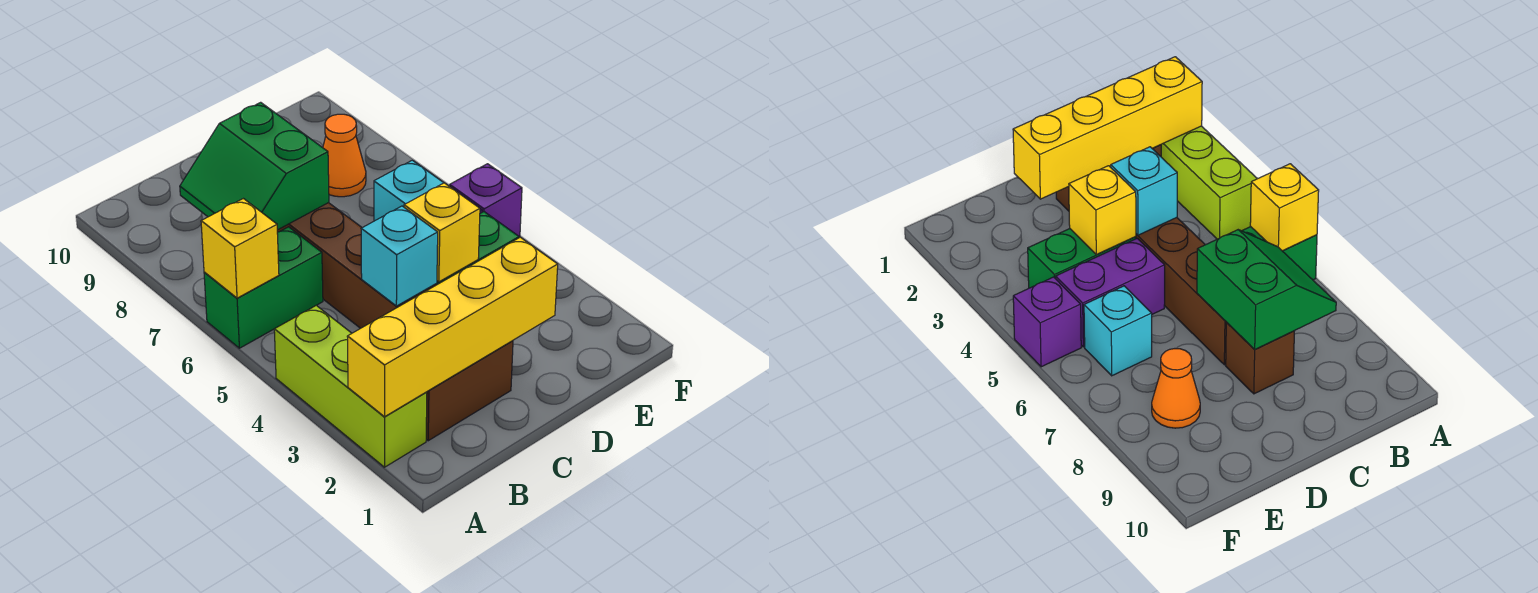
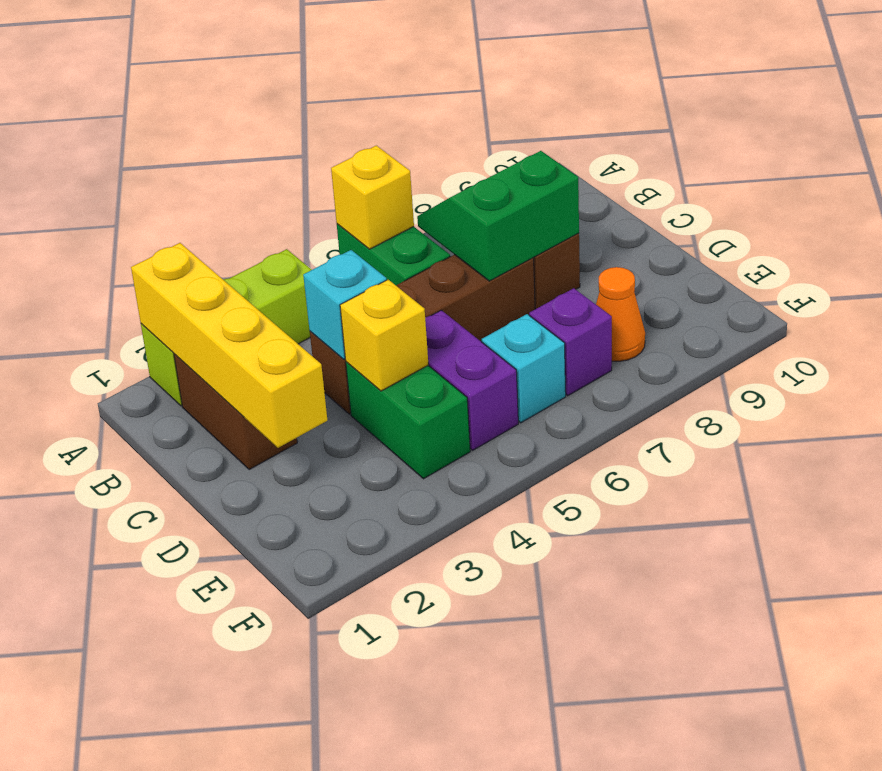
purple 1x1 brick [450,164,522,237] -> purple 1x1 brick moved to [529,288,612,396]

